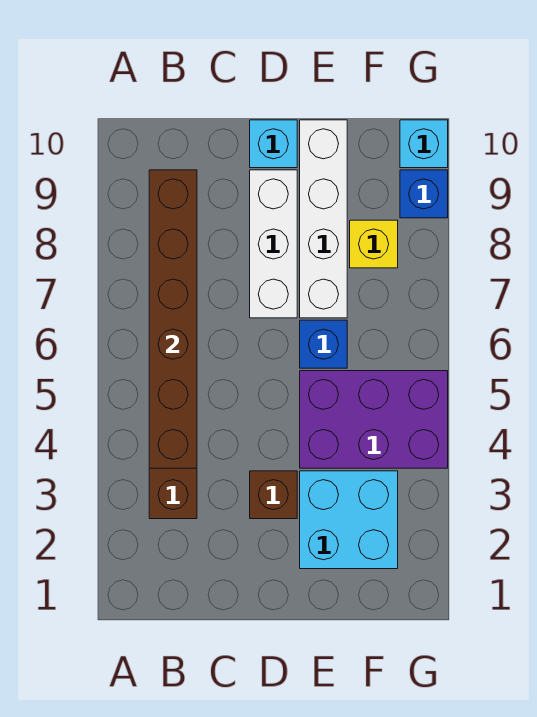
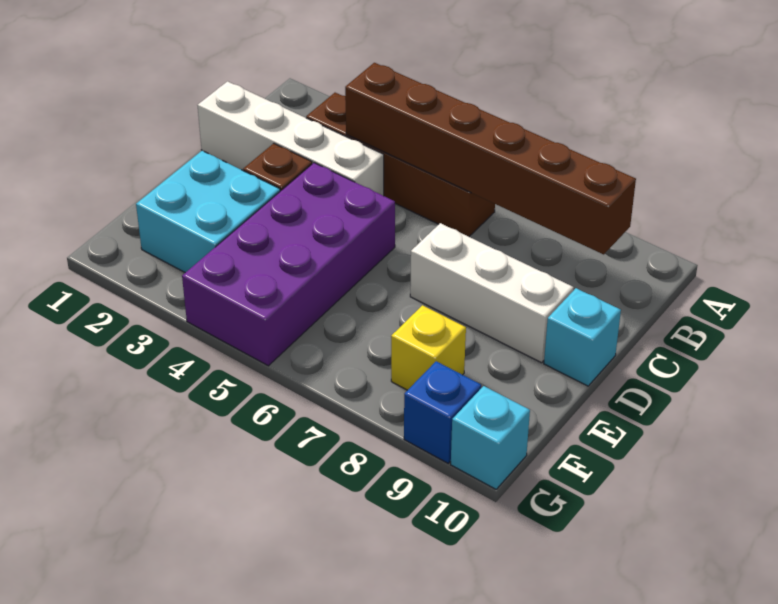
purple 2x3 brick [300,371,448,468] -> purple 2x4 brick [182,163,395,366]
blue 1x1 brick [300,320,347,368] -> none
white 1x4 brick [300,120,347,318] -> white 1x4 brick moved to [198,81,384,196]

